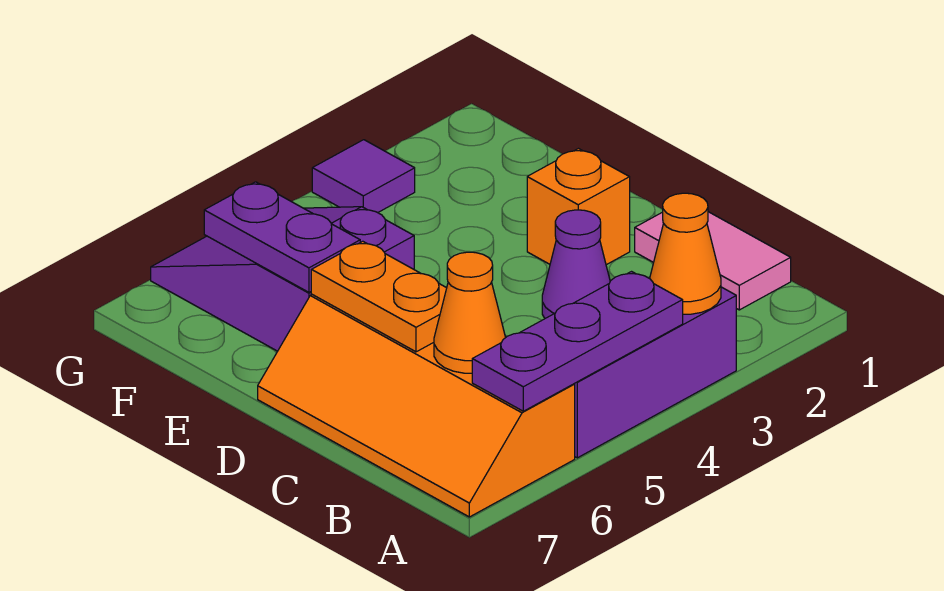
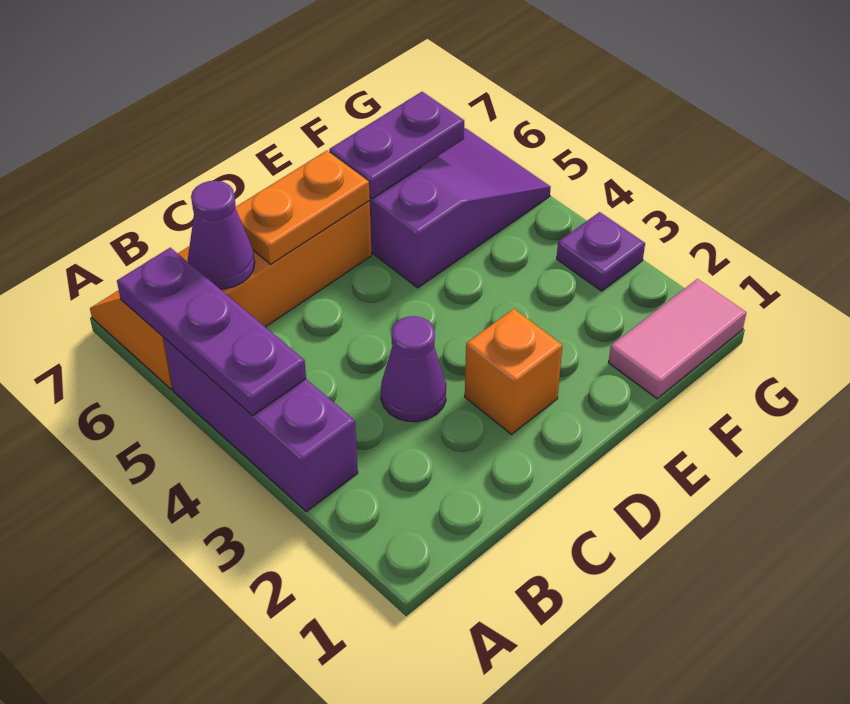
orange 1x1 cone [650,193,721,314] -> none
pink 1x2 tile [635,212,791,310] -> pink 1x2 tile moved to [609,279,746,399]
orange 1x1 cone [434,252,506,373] -> purple 1x1 cone [188,181,255,289]
purple 1x1 tile [312,140,415,213] -> purple 1x1 plate [557,212,645,291]

